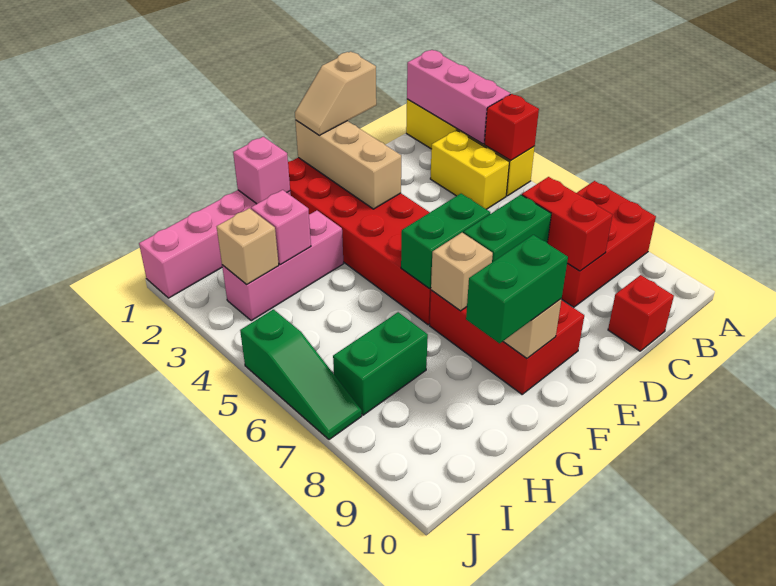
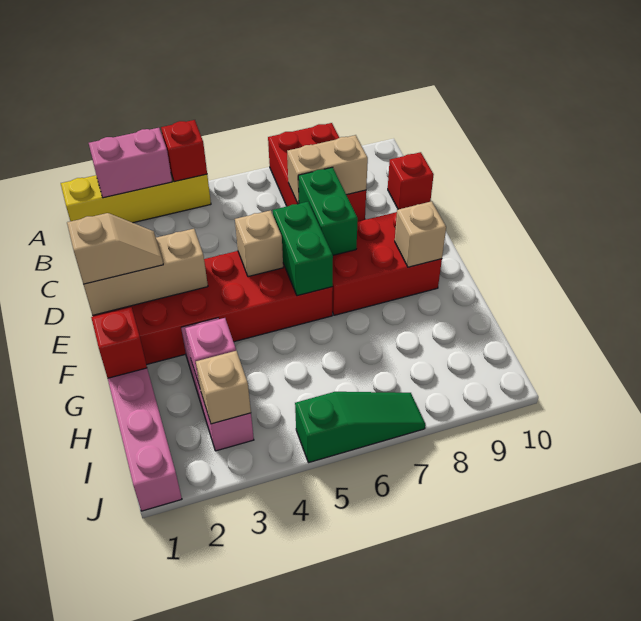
pink 1x3 brick [407,50,510,144] -> pink 1x2 brick [89,128,172,198]
yellow 1x2 brick [430,130,509,209] -> none
red 1x2 brick [522,177,612,271] -> tan 1x2 brick [287,135,368,204]
tan 1x2 slope [295,52,376,135] -> tan 1x2 slope turned to [67,213,163,284]
tan 1x1 brick [431,233,493,311] -> tan 1x1 brick moved to [235,210,283,277]
green 1x2 brick [466,235,568,343] -> none
pink 1x1 brick [233,137,290,204] -> red 1x1 brick [91,307,147,378]
green 1x2 brick [333,312,428,415] -> none

